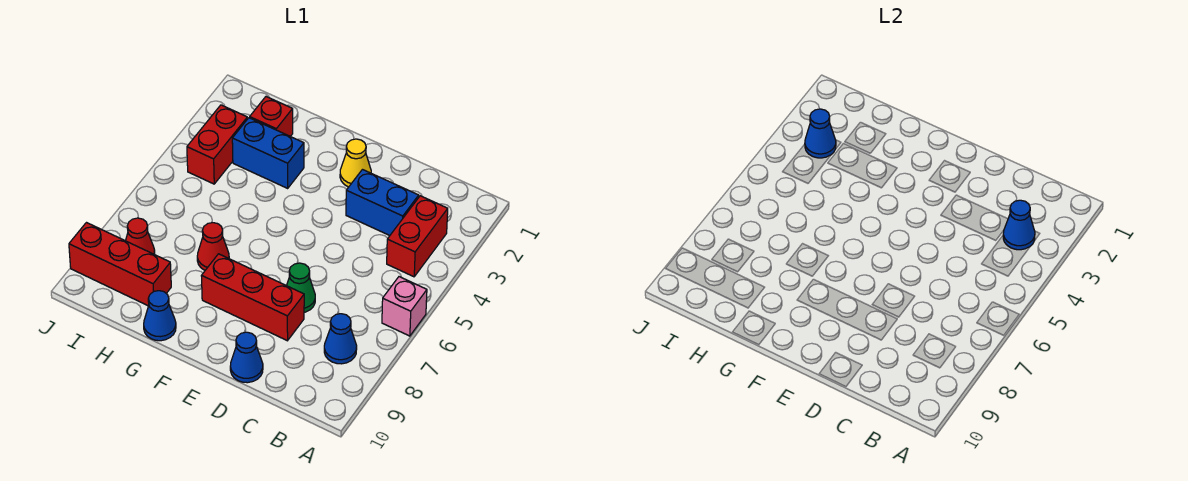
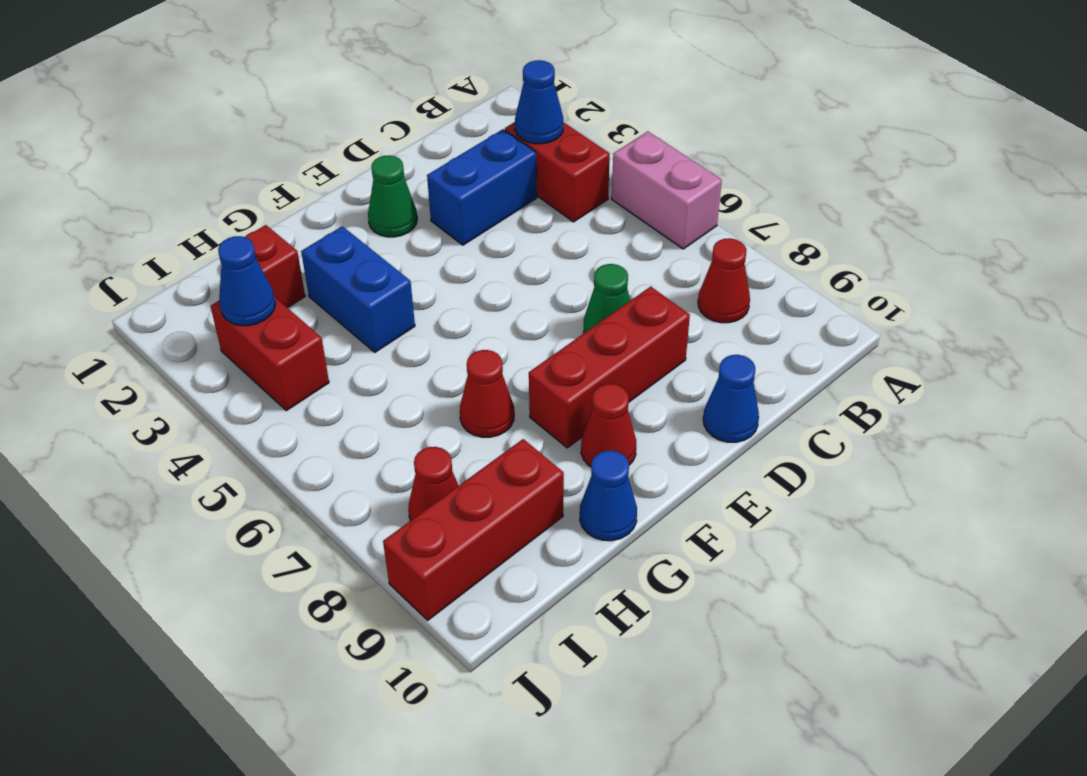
pink 1x1 brick [382,277,427,336] -> pink 1x2 brick [612,132,722,249]
blue 1x1 cone [324,314,357,364] -> red 1x1 cone [698,238,750,323]
yellow 1x1 cone [340,139,371,187] -> green 1x1 cone [368,155,417,237]
none -> red 1x1 cone [581,384,636,467]
blue 1x2 brick [232,118,304,188] -> blue 1x2 brick turned to [301,226,415,352]

